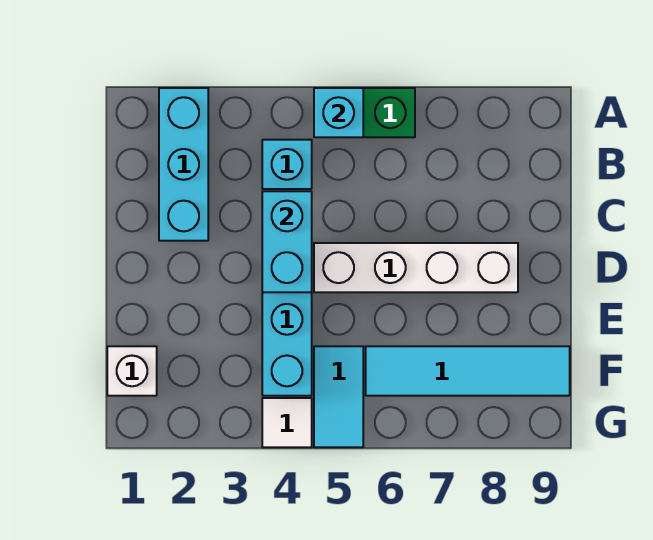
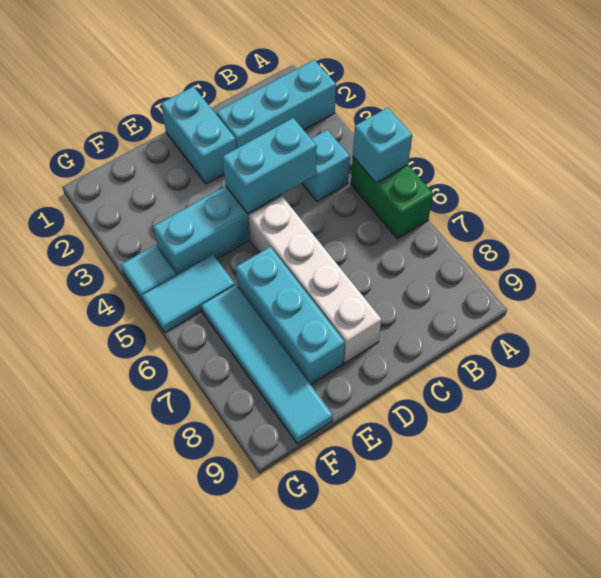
none -> cyan 1x2 brick [161,87,236,184]
none -> cyan 1x3 brick [236,247,345,385]
white 1x1 brick [107,346,157,396] -> none
white 1x1 tile [262,398,312,447] -> cyan 1x1 tile [121,245,176,301]

